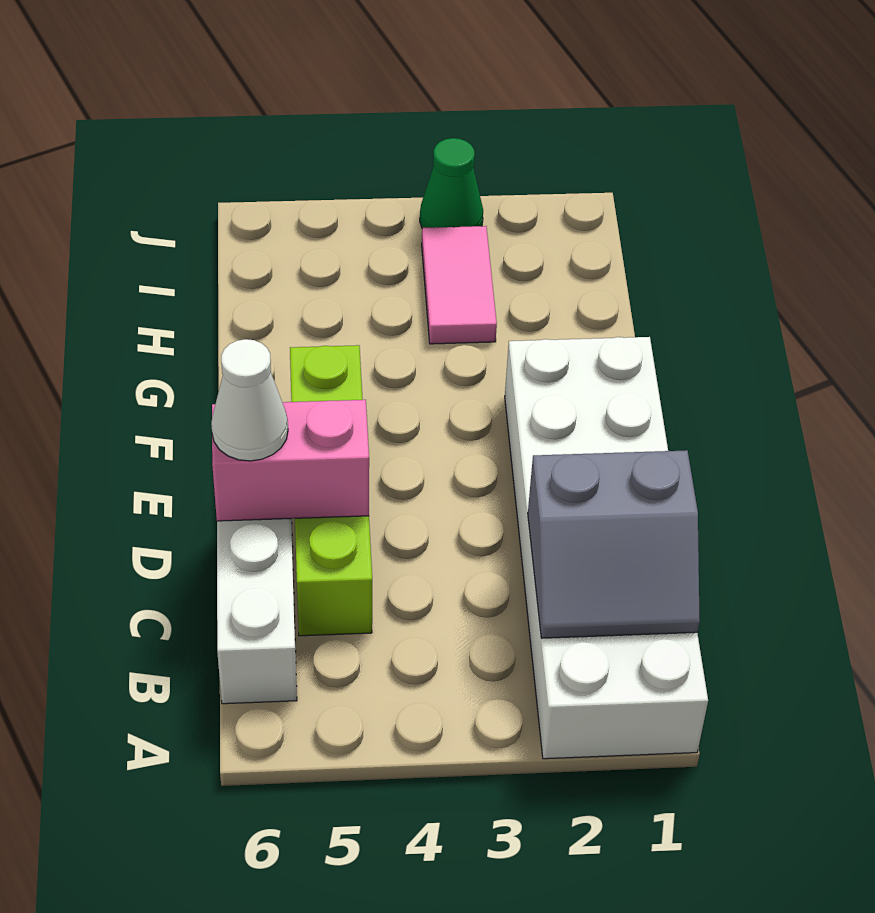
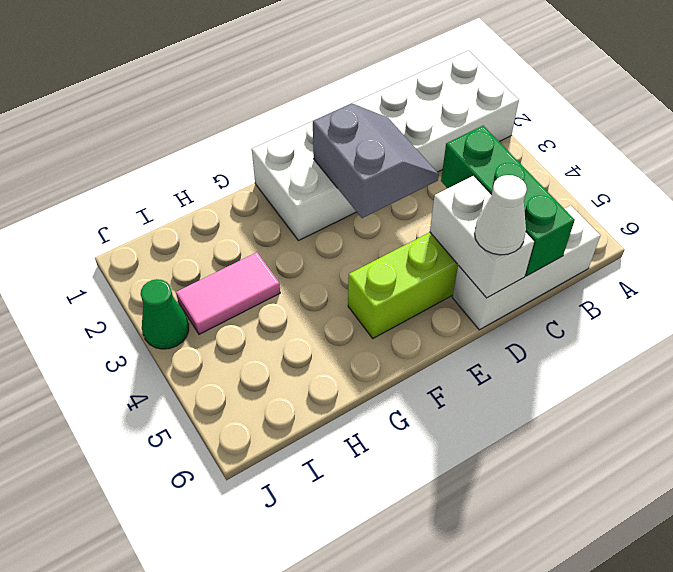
grey 2x2 slope [528,450,700,638] -> grey 2x2 slope moved to [313,103,439,218]
none -> green 1x3 brick [441,126,575,276]
pink 1x2 brick [212,400,369,521] -> white 1x2 brick [430,176,534,298]

